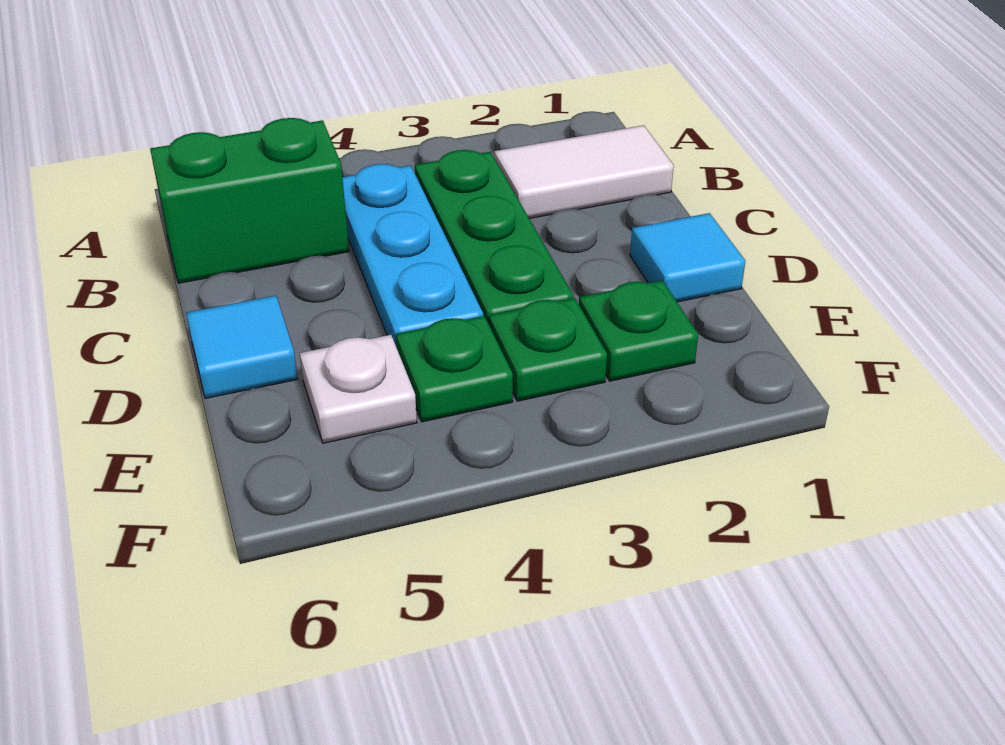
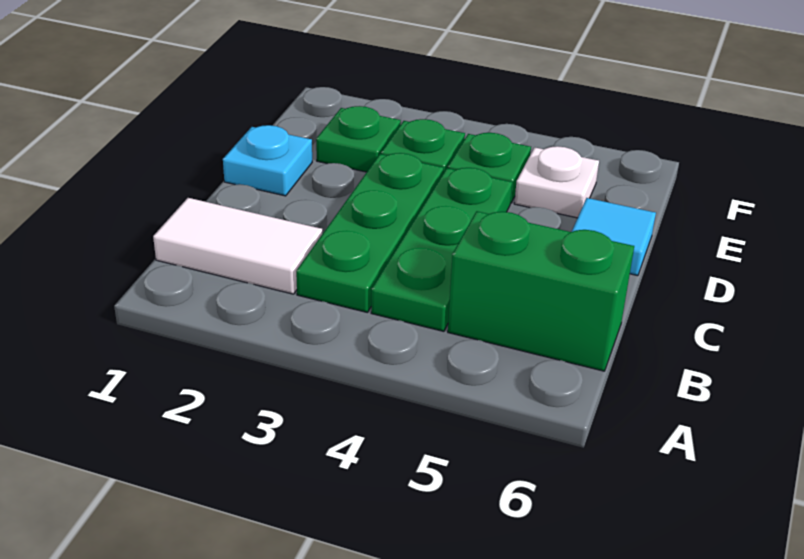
cyan 1x3 plate [342,164,483,347] -> green 1x3 plate [371,168,512,331]
cyan 1x1 tile [630,213,745,302] -> cyan 1x1 plate [223,125,312,196]

